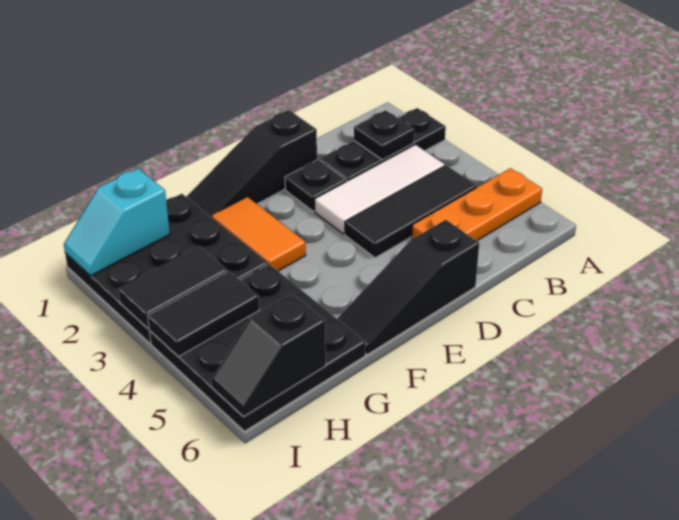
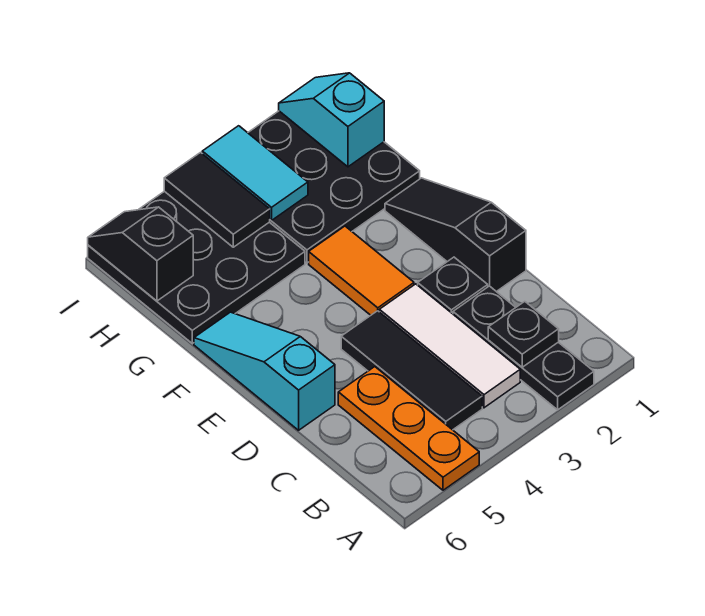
black 1x3 slope [337,220,479,355] -> cyan 1x3 slope [194,312,335,430]
orange 1x2 tile [212,197,306,271] -> orange 1x2 tile turned to [309,226,414,315]
black 1x2 tile [118,246,227,328] -> cyan 1x2 tile [202,126,308,220]

